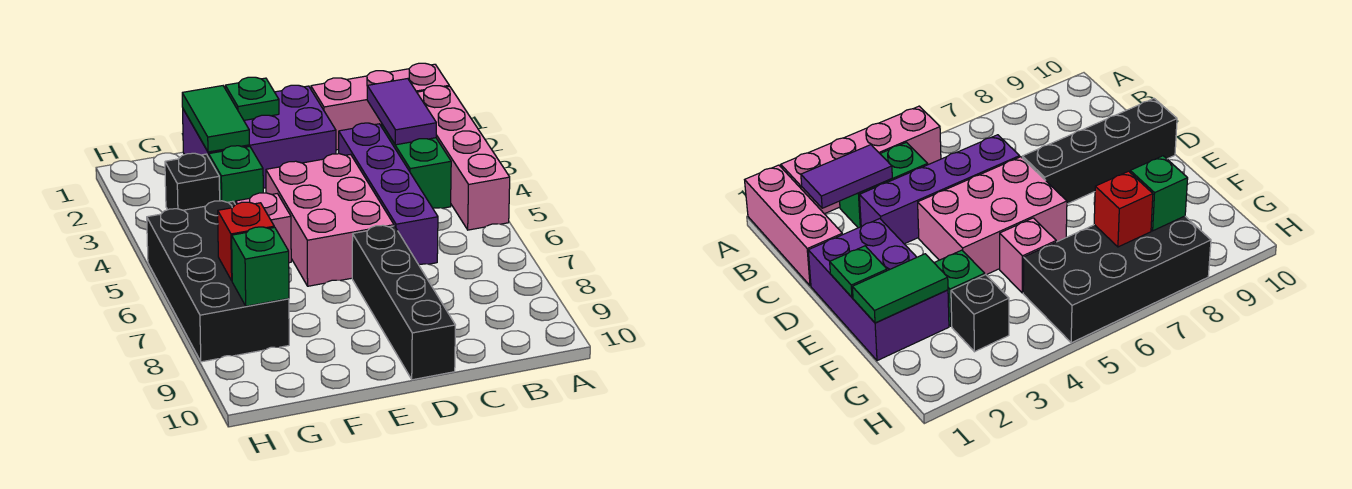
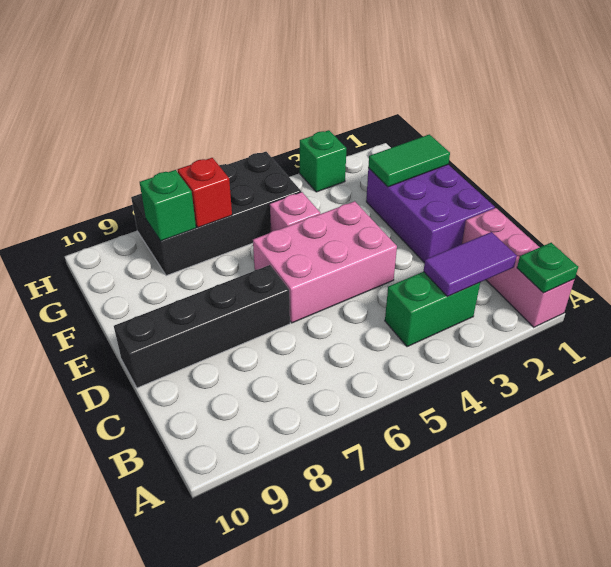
pink 1x4 brick [417,86,510,230] -> none
purple 1x4 brick [339,123,438,265] -> none
green 1x1 plate [225,77,279,120] -> green 1x1 plate moved to [517,243,578,293]
green 1x1 brick [209,146,263,205] -> green 1x1 brick moved to [300,130,346,192]
black 1x1 brick [165,153,220,210] -> none

